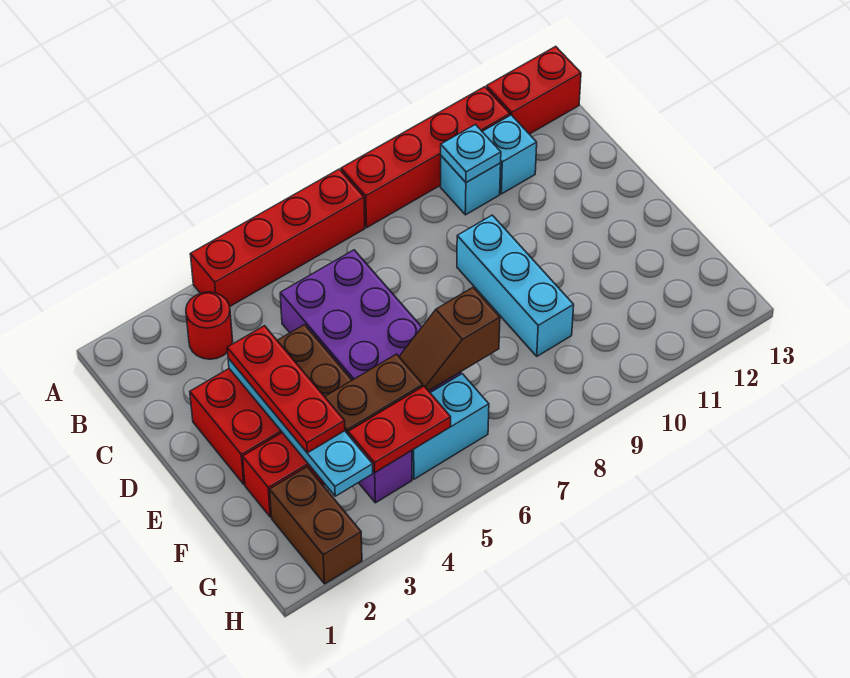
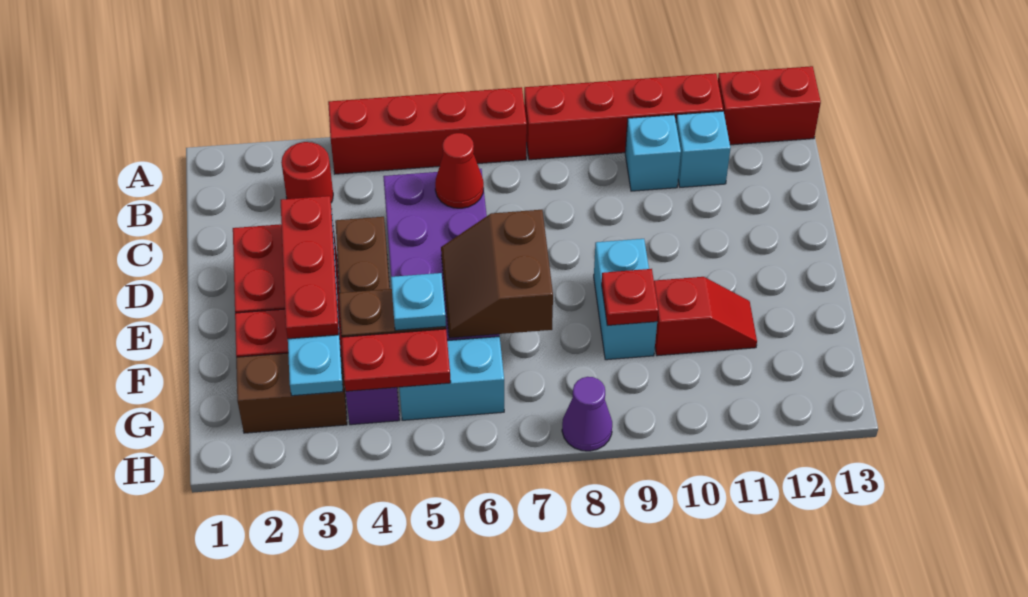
cyan 1x1 plate [441,125,501,183] -> cyan 1x1 plate moved to [391,273,446,330]
none -> red 1x1 cone [435,133,484,208]
cyan 1x3 brick [457,215,574,356] -> cyan 1x2 brick [594,239,657,360]
brown 1x2 slope [399,287,500,391] -> brown 2x2 slope [441,210,553,338]
none -> red 1x1 plate [602,269,658,326]
none -> red 1x2 slope [654,277,757,356]
brown 1x2 brick [270,467,362,584] -> brown 1x2 brick turned to [236,353,347,433]
none -> purple 1x1 cone [562,377,612,451]

